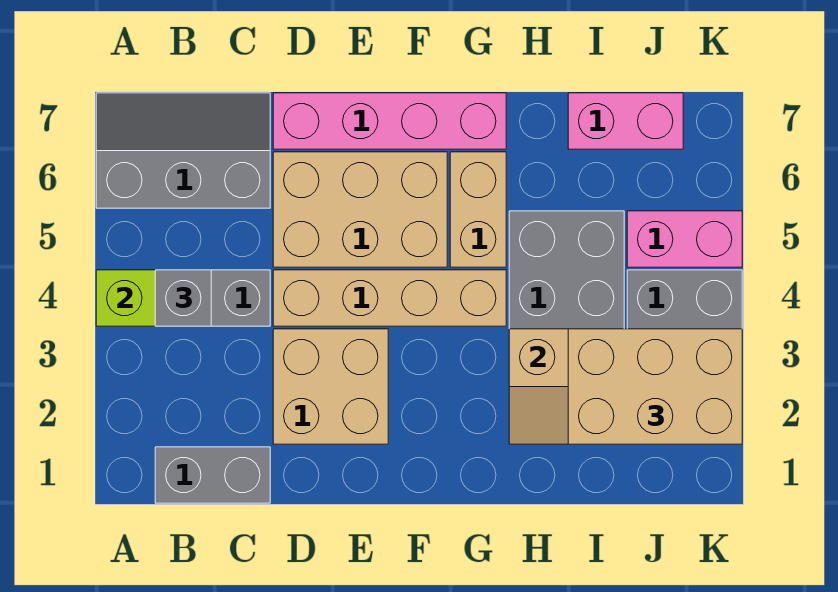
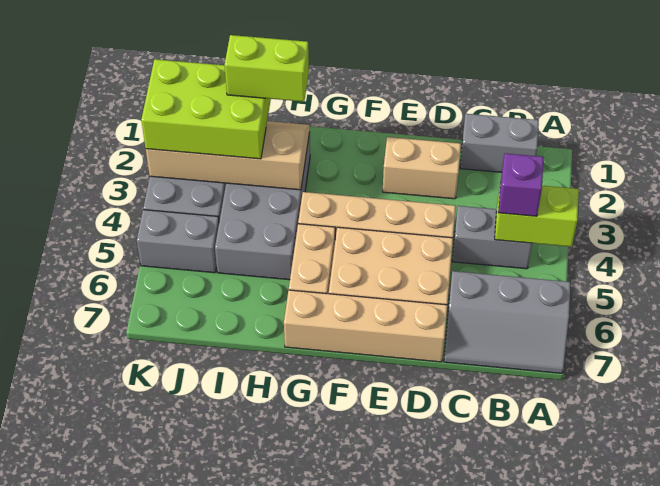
grey 1x1 brick [155,270,211,326] -> purple 1x1 brick [498,153,544,216]
tan 2x2 brick [273,329,388,444] -> tan 1x2 brick [383,137,461,199]
pink 1x4 brick [273,93,506,149] -> tan 1x4 brick [284,290,447,362]
none -> lime 1x2 brick [225,35,309,102]
tan 2x3 brick [568,329,742,444] -> lime 2x3 brick [141,59,271,159]
pink 1x2 brick [568,93,683,149] -> none
pink 1x2 brick [627,211,742,267] -> grey 1x2 brick [137,210,219,273]

